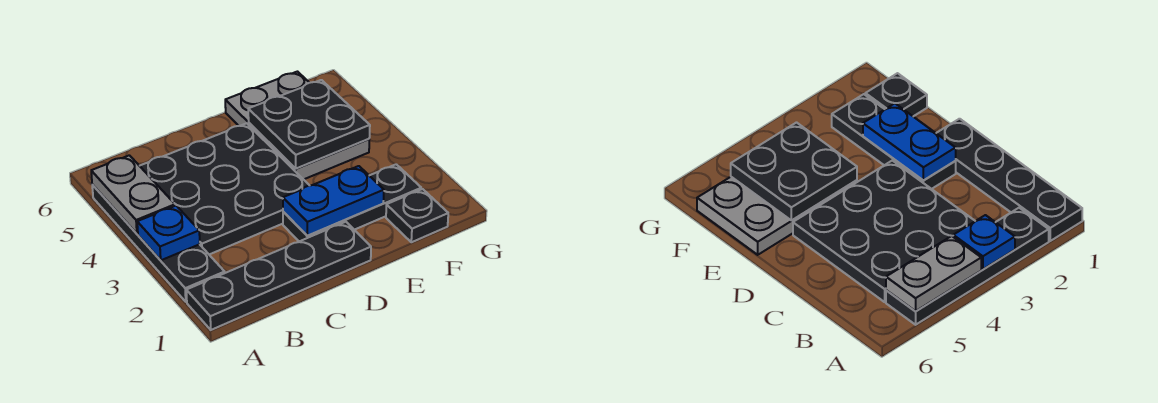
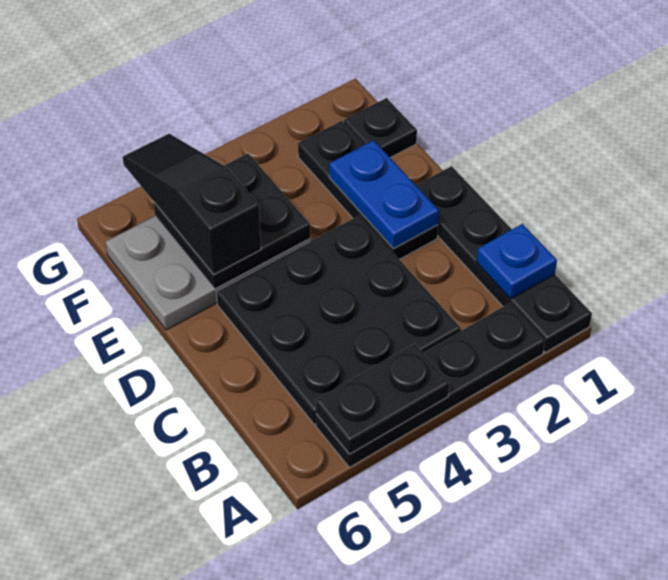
blue 1x1 plate [137,206,200,260] -> blue 1x1 plate moved to [477,224,557,299]
grey 1x2 plate [91,155,175,234] -> black 1x2 plate [316,344,449,454]
none -> black 1x3 slope [123,134,261,274]

